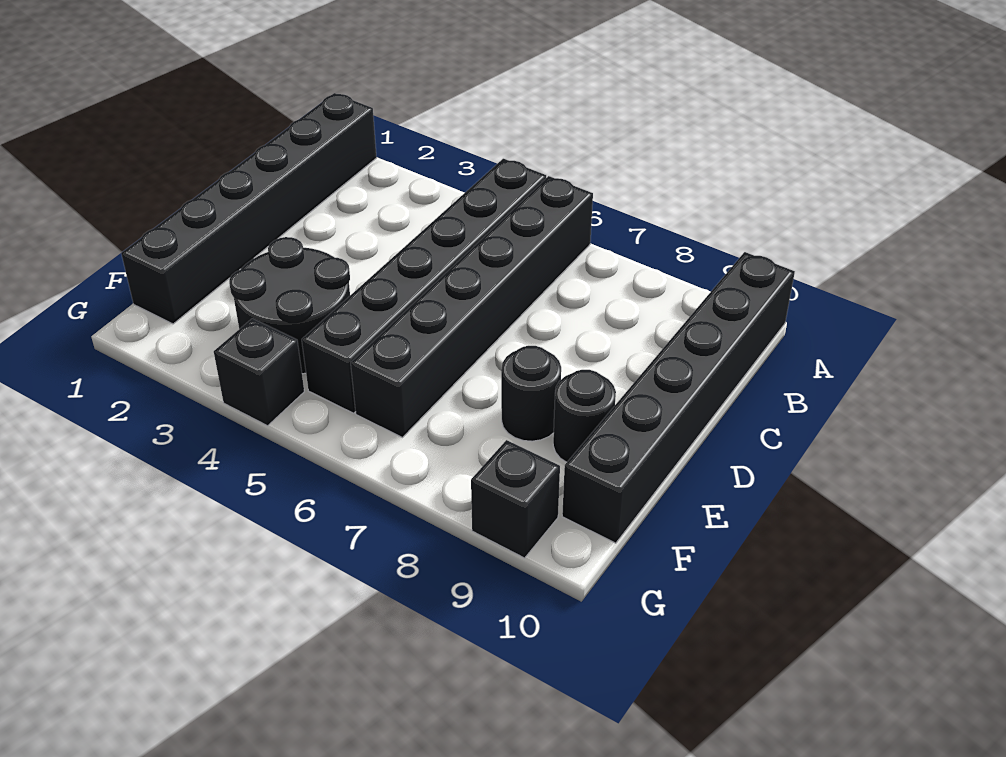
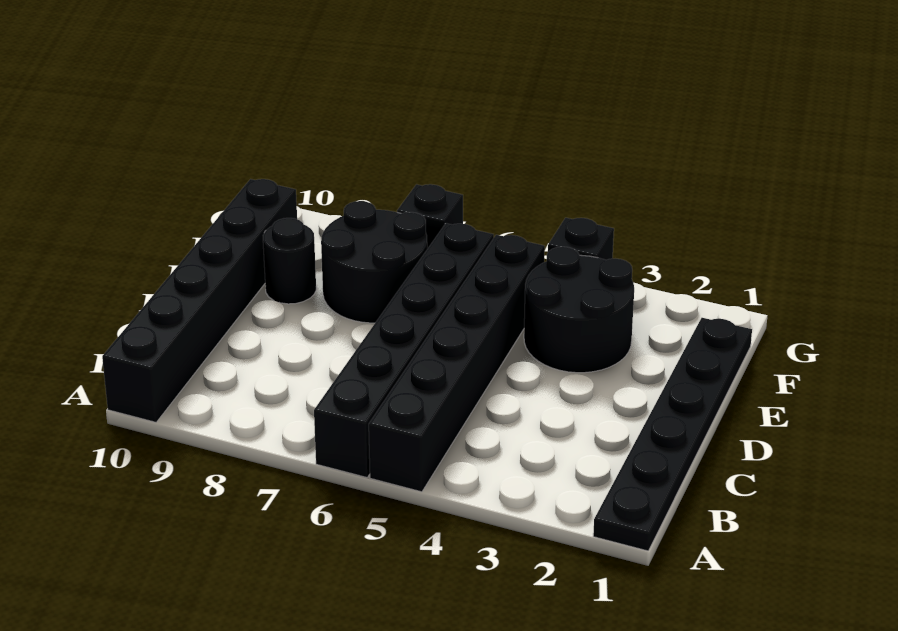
black 1x6 brick [121,93,377,324] -> black 1x6 plate [593,318,752,551]
black 1x1 round brick [501,346,561,441] -> black 2x2 round brick [321,201,427,323]
black 1x1 brick [471,440,560,558] -> black 1x1 brick moved to [397,184,463,249]

